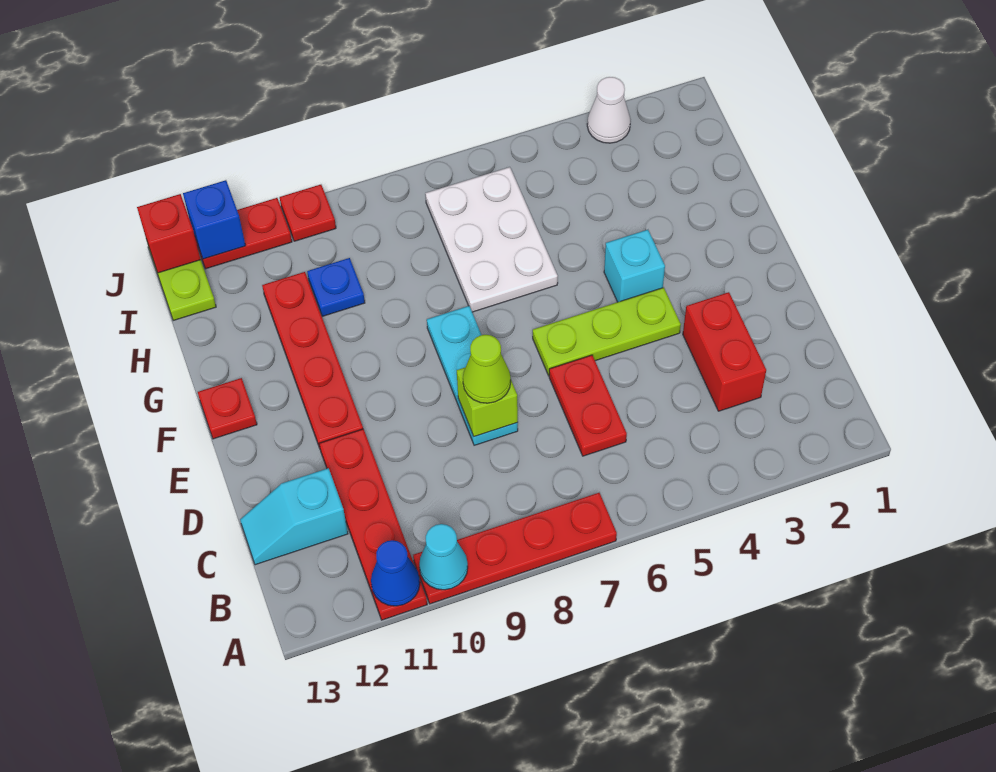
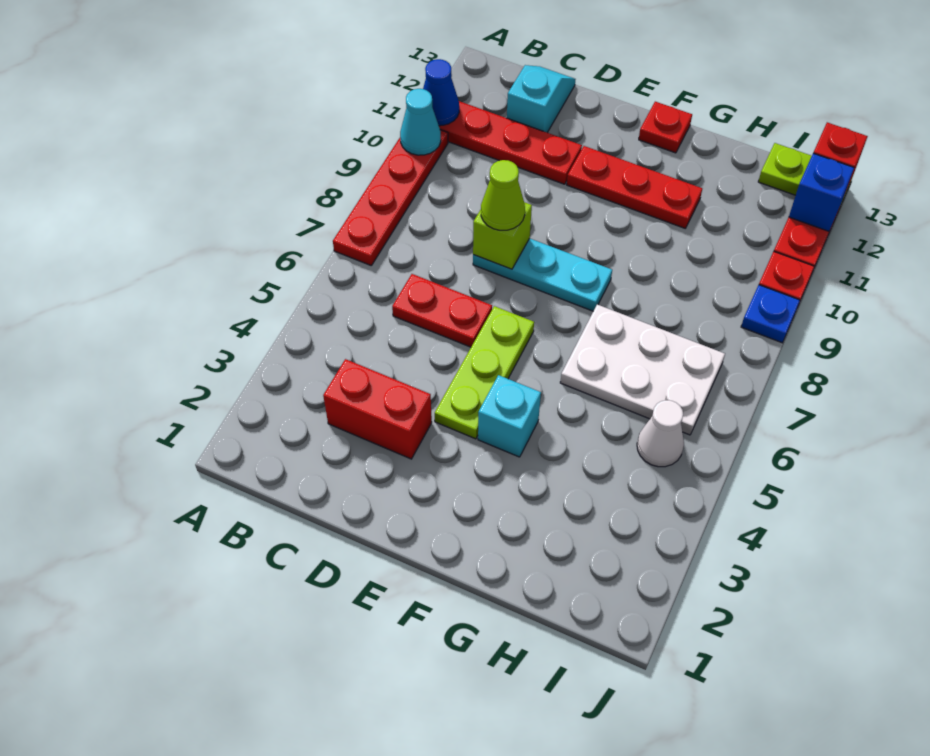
red 1x4 plate [262,272,363,448] -> red 1x3 plate [567,146,702,228]
blue 1x1 plate [307,258,365,316] -> blue 1x1 plate moved to [741,285,800,343]
white 1x1 cone [587,77,630,143] -> white 1x1 cone moved to [637,400,684,467]

